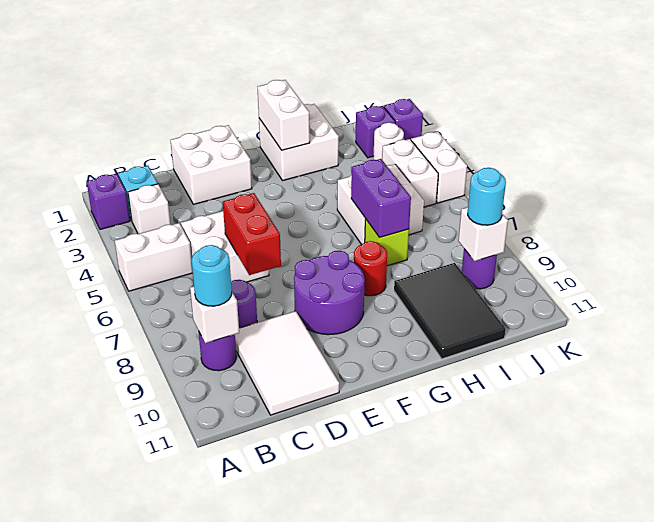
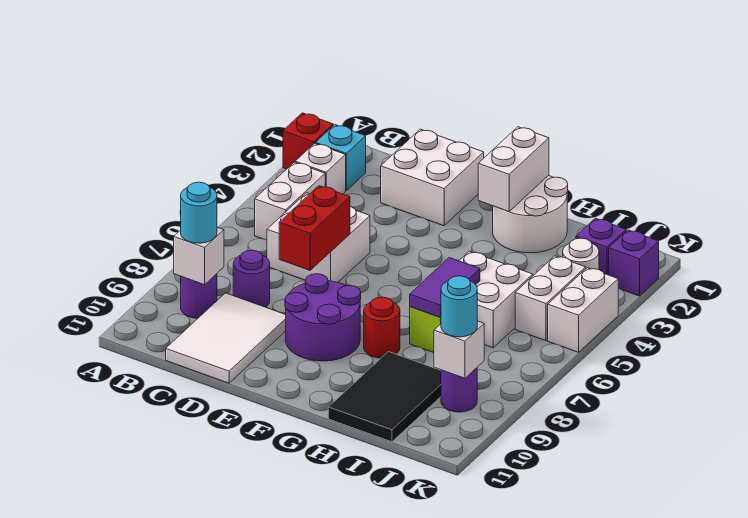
purple 1x1 brick [86,174,130,229] -> red 1x1 brick [283,113,333,169]
white 1x2 brick [115,223,193,291] -> white 1x2 brick turned to [255,162,325,240]
white 2x2 brick [259,104,339,180] -> white 2x2 round brick [493,175,568,253]
purple 1x2 brick [351,159,411,238] -> purple 1x2 tile [410,258,480,317]

